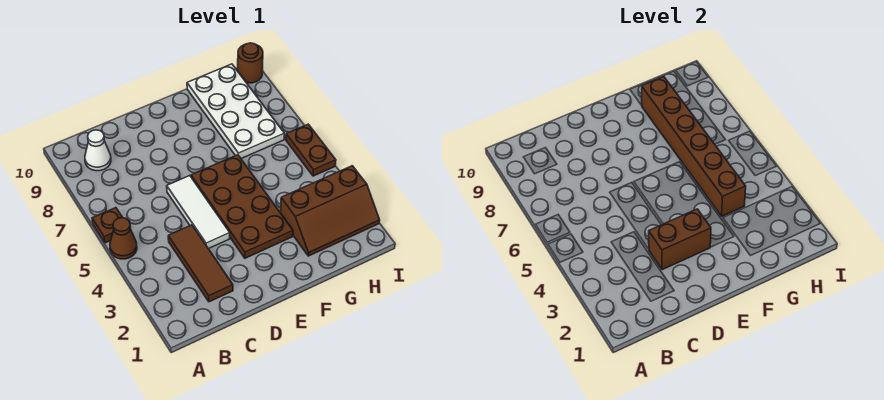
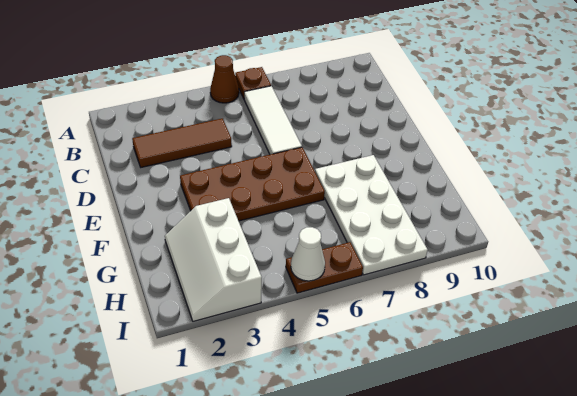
white 1x1 cone [85,130,111,171] -> white 1x1 cone moved to [291,227,325,281]
brown 1x2 brick [649,209,711,270] -> none
white 1x3 tile [167,176,230,249] -> white 1x3 tile turned to [244,86,302,154]
brown 2x3 slope [281,166,380,256] -> white 2x3 slope [165,198,262,321]
brown 1x6 brick [642,77,746,216] -> none
white 2x4 plate [187,64,284,159] -> white 2x4 plate turned to [315,155,428,275]
brown 1x1 round brick [238,43,263,83] -> none

